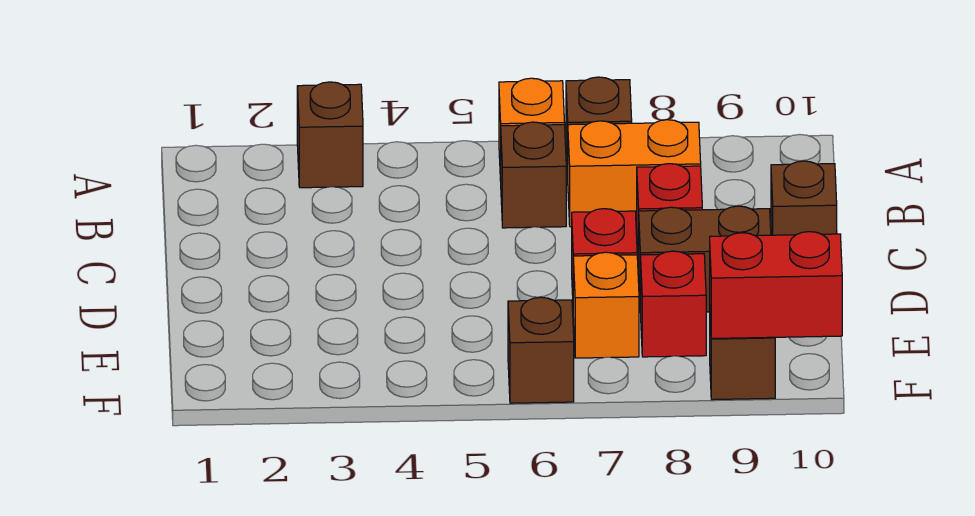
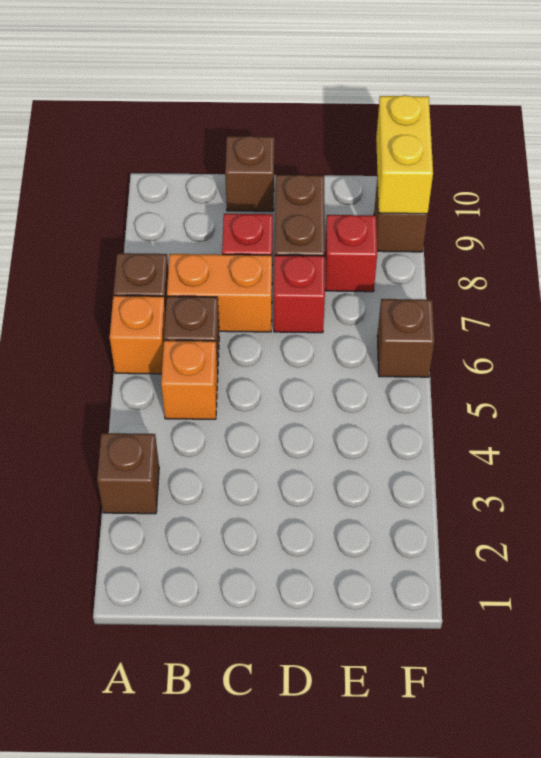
orange 1x2 brick [568,120,701,227] -> orange 1x2 brick turned to [167,254,272,332]
orange 1x1 brick [573,252,639,358] -> orange 1x1 brick moved to [161,340,218,419]
red 1x2 brick [710,232,842,339] -> yellow 1x2 brick [376,95,433,214]

